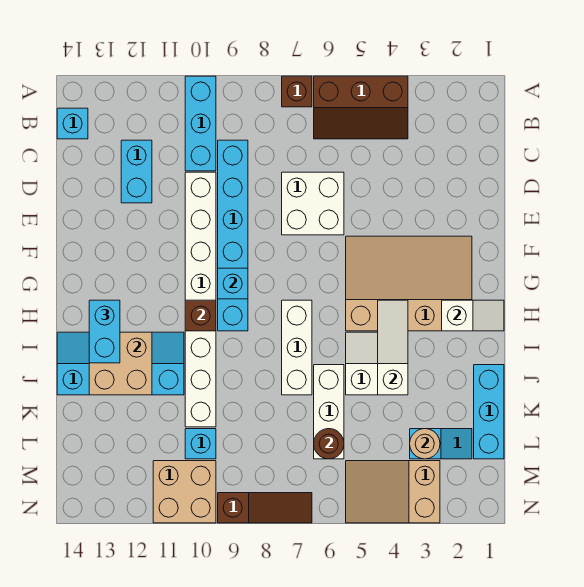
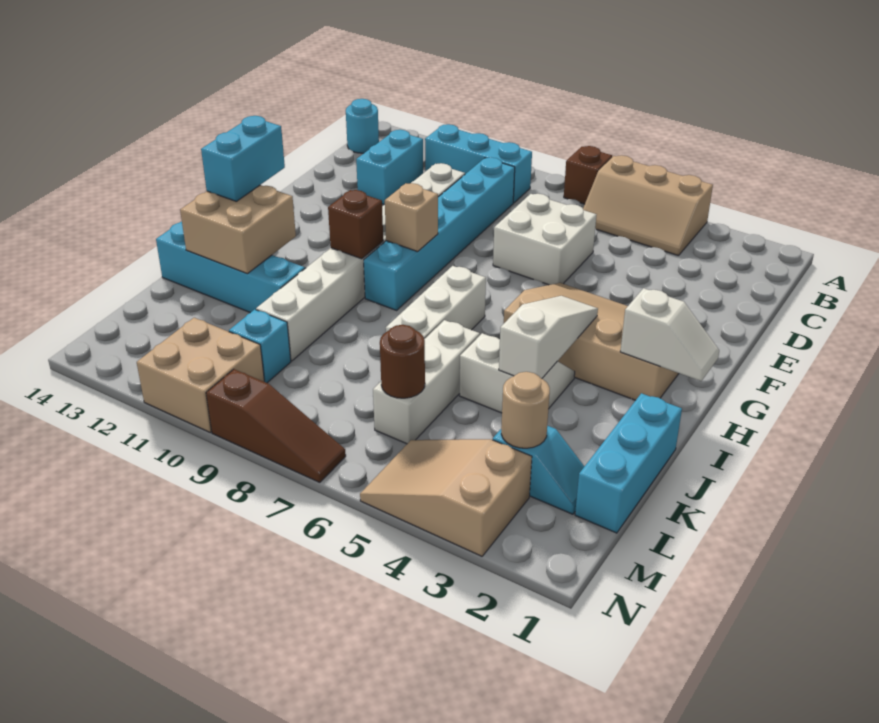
brown 2x3 slope [314,76,408,139] -> tan 2x3 slope [583,155,713,256]
cyan 1x3 brick [185,76,216,171] -> cyan 1x3 brick turned to [425,124,532,203]
cyan 1x1 brick [57,108,88,139] -> cyan 1x1 round brick [346,99,379,153]
cyan 1x1 brick [218,268,248,299] -> tan 1x1 brick [385,183,438,252]

